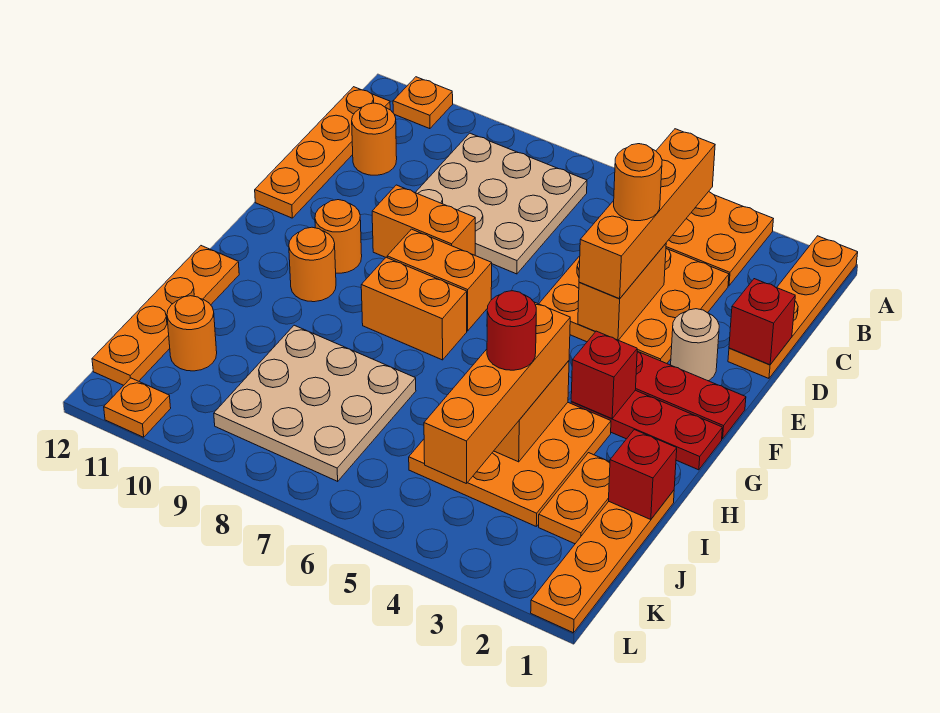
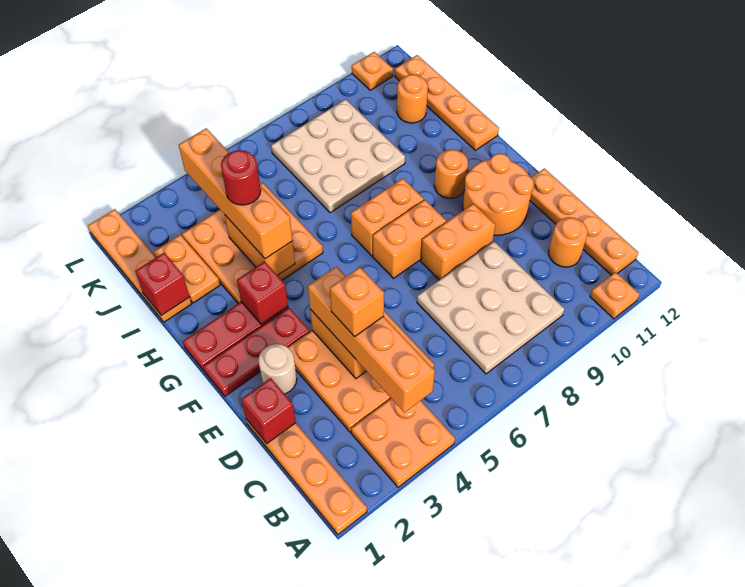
orange 1x1 round brick [614,144,662,221] -> orange 1x1 brick [330,267,384,337]
orange 1x1 round brick [315,200,362,273] -> orange 2x2 round brick [463,154,534,235]

